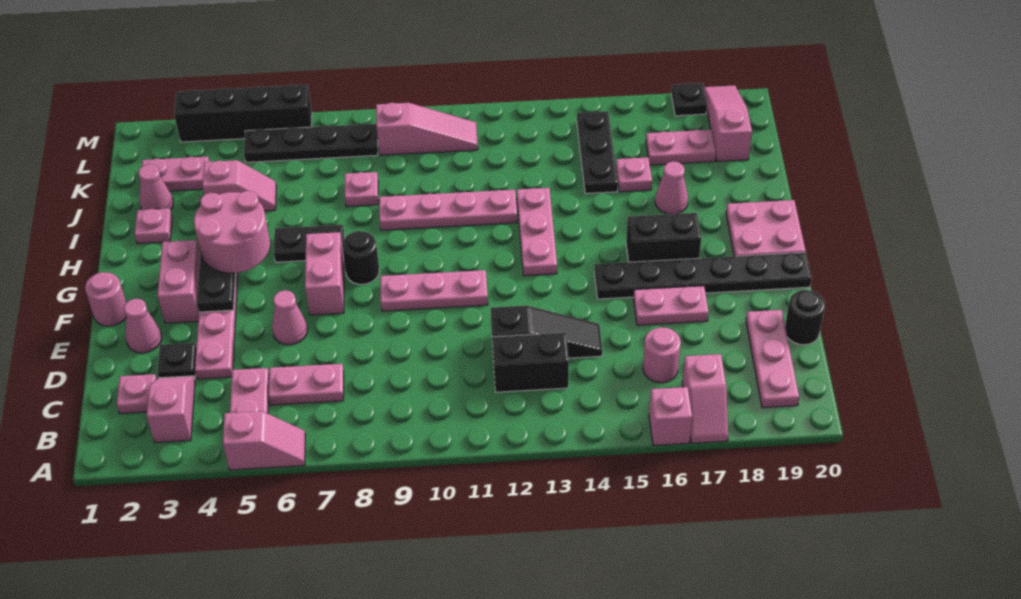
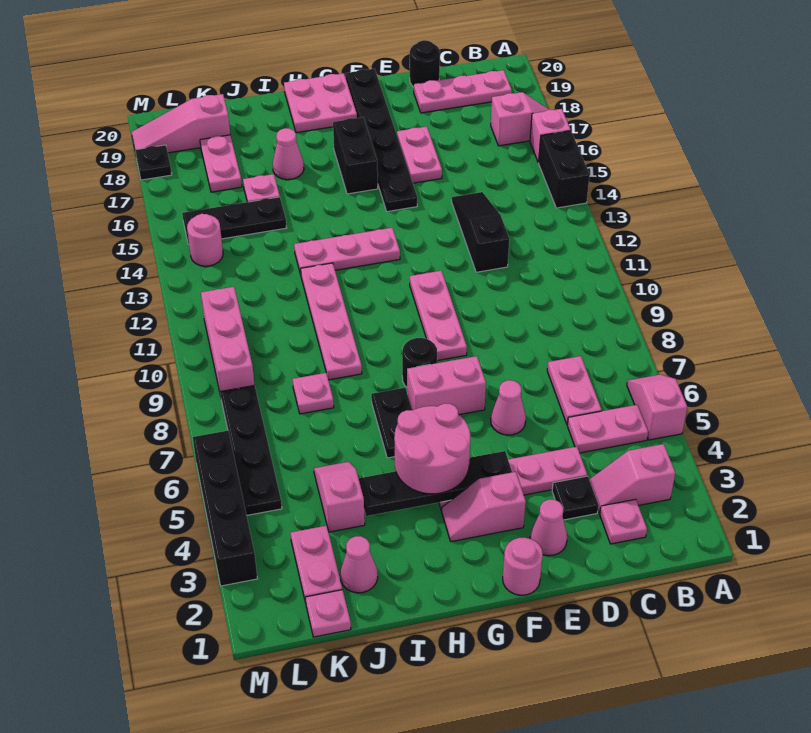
black 1x2 brick [493,333,569,392] -> black 1x2 brick moved to [538,131,590,208]
pink 1x1 round brick [643,327,681,383] -> pink 1x1 round brick moved to [187,214,223,266]
pink 1x2 brick [157,240,200,323] -> pink 1x2 slope [441,472,526,542]
pink 1x1 plate [135,208,172,244] -> pink 1x1 plate moved to [305,590,351,637]
pink 1x3 slope [376,103,478,155] -> pink 1x3 brick [201,287,254,396]

